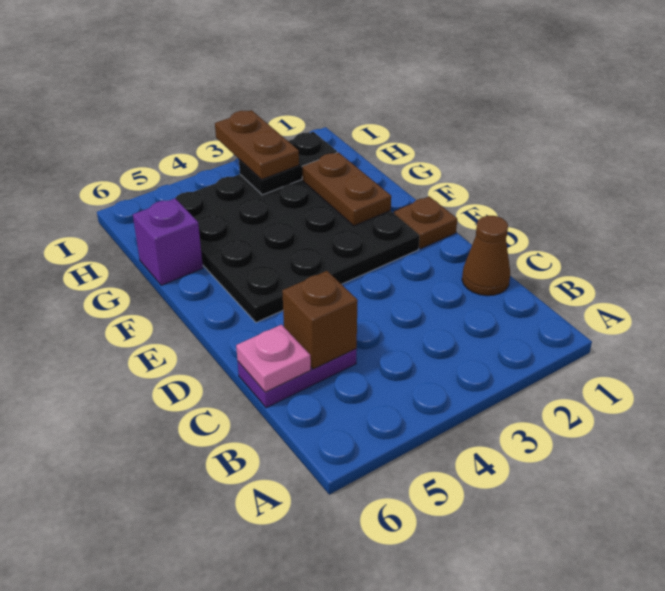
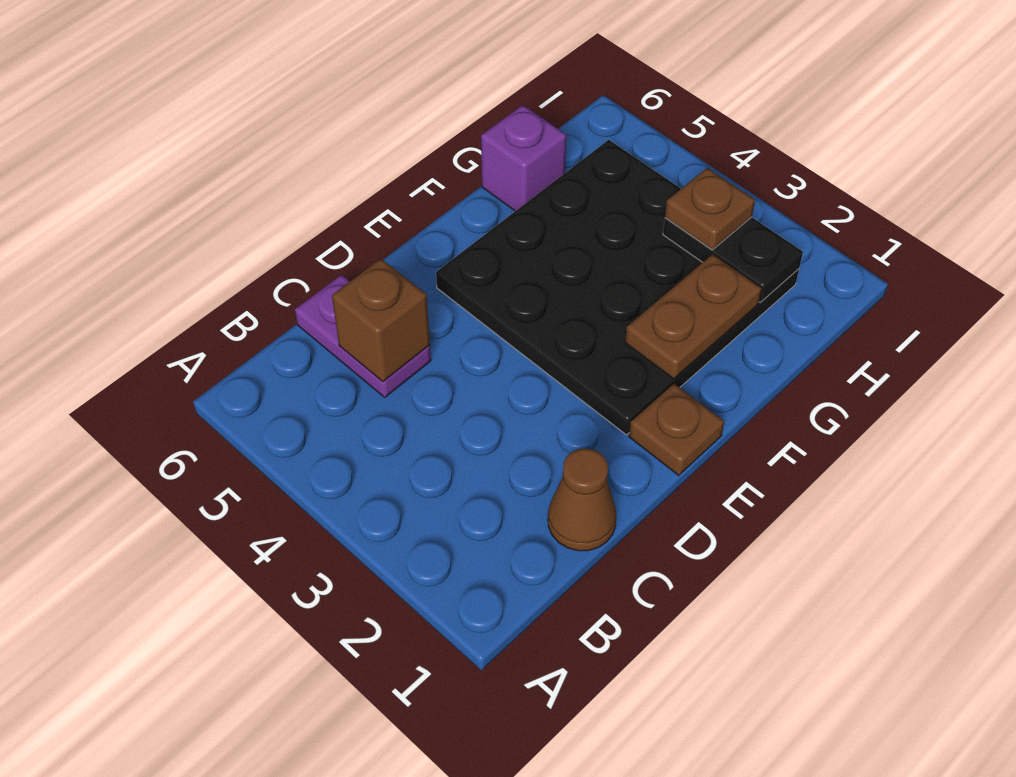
pink 1x1 plate [236,325,311,392] -> none
brown 1x2 plate [215,110,299,180] -> brown 1x1 plate [665,168,755,250]

